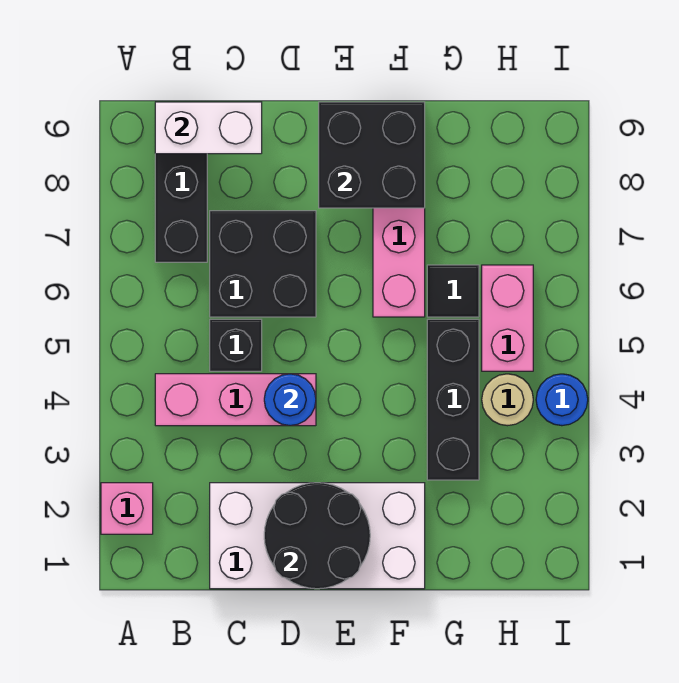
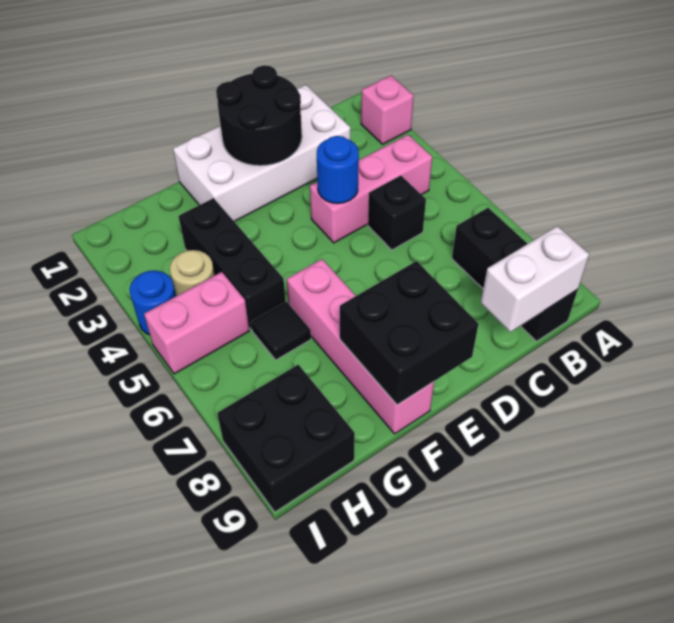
black 2x2 brick [210,211,316,317] -> black 2x2 brick moved to [217,365,355,512]
pink 1x2 brick [482,265,533,371] -> pink 1x2 brick turned to [144,272,249,374]

